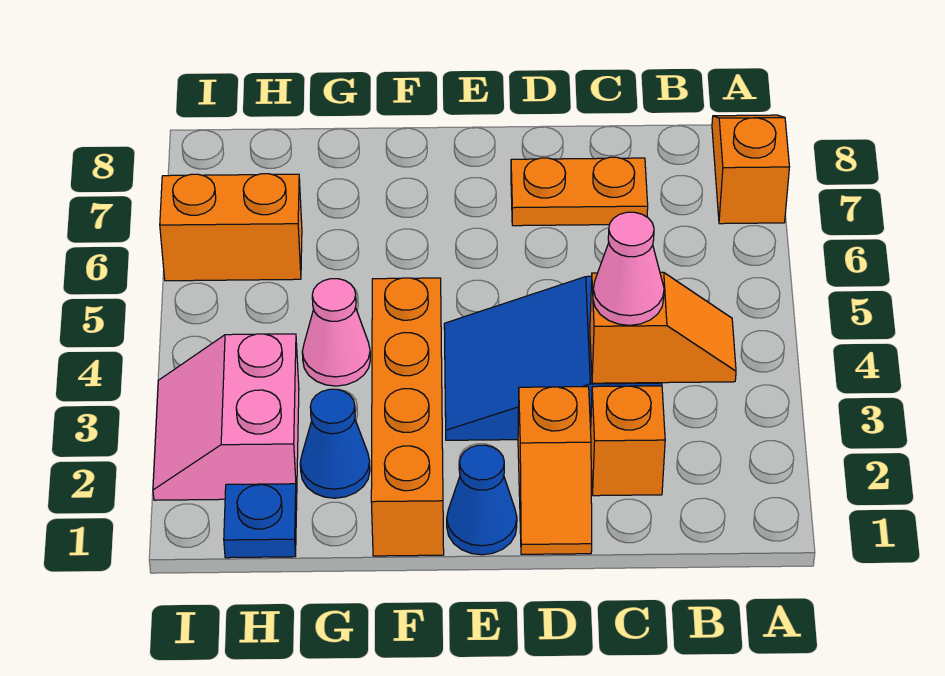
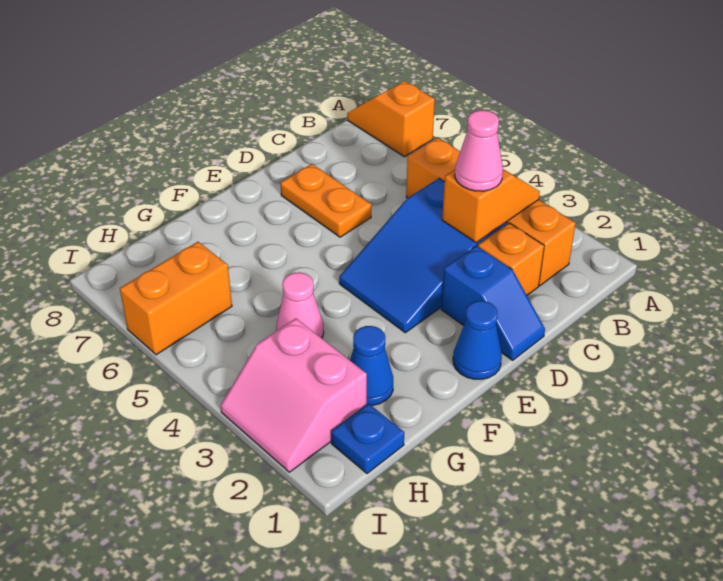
orange 1x2 plate [511,157,648,226] -> orange 1x2 plate turned to [281,164,372,237]
orange 1x2 slope [518,387,592,554] -> blue 1x2 slope [441,246,545,360]
orange 1x4 brick [371,278,444,556] -> orange 1x4 brick moved to [406,138,576,286]

